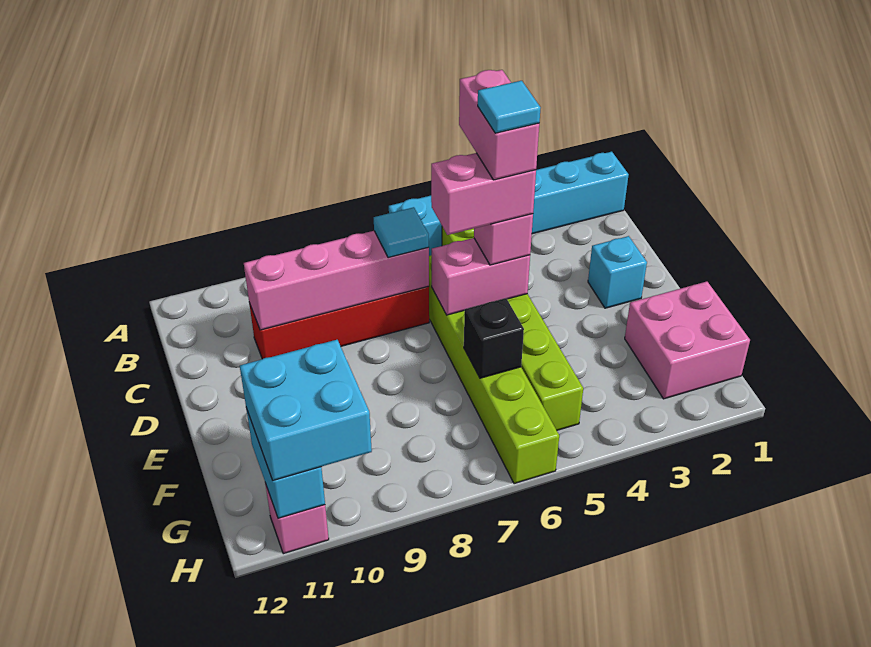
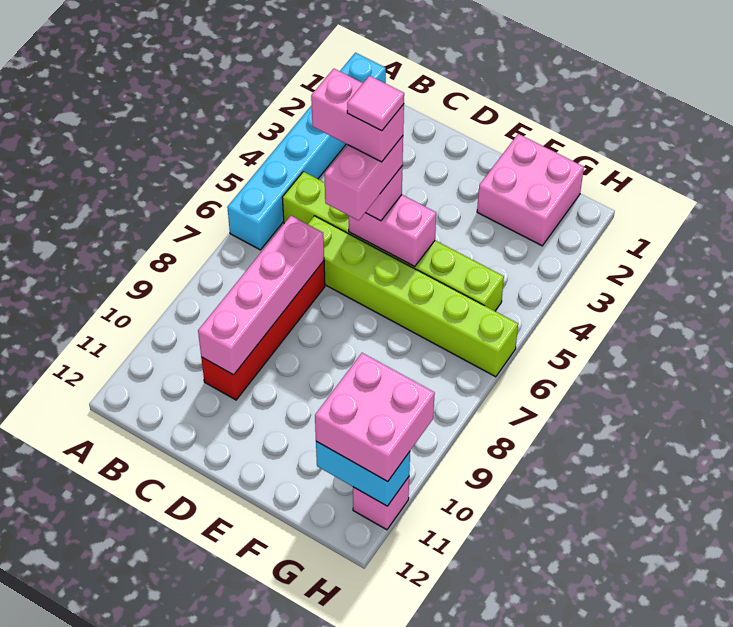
cyan 1x1 tile [374,207,429,258] -> none
cyan 1x1 brick [588,236,647,308] -> none
pink 1x2 brick [432,238,530,315] -> pink 1x2 brick turned to [349,195,436,267]
cyan 1x1 tile [478,81,541,133] -> pink 1x1 tile [347,76,404,131]
black 1x1 brick [464,298,524,378] -> none
cyan 2x2 brick [240,340,372,480] -> pink 2x2 brick [315,353,435,482]

